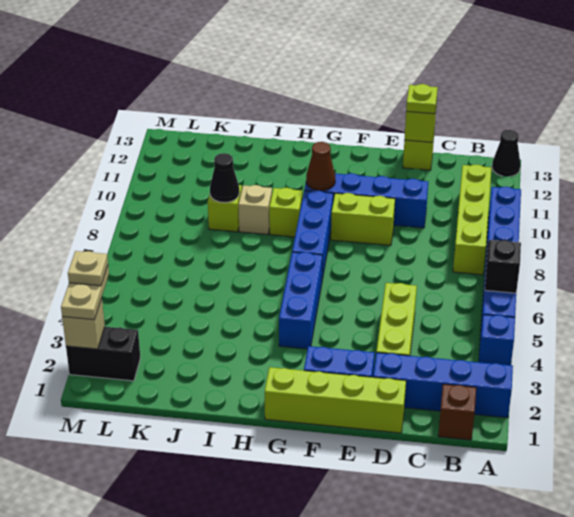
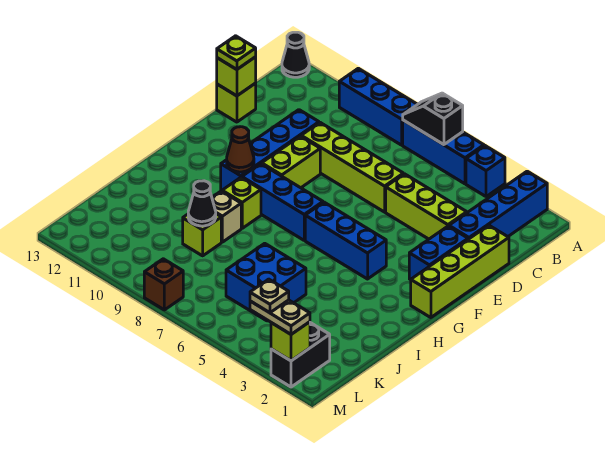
brown 1x1 brick [438,384,476,440] -> brown 1x1 brick moved to [144,259,183,310]
lime 1x4 brick [453,165,491,275] -> lime 1x4 brick moved to [301,123,403,212]
none -> blue 2x2 brick [226,243,306,321]
tan 1x1 brick [62,298,105,349] -> lime 1x1 brick [271,322,310,361]

